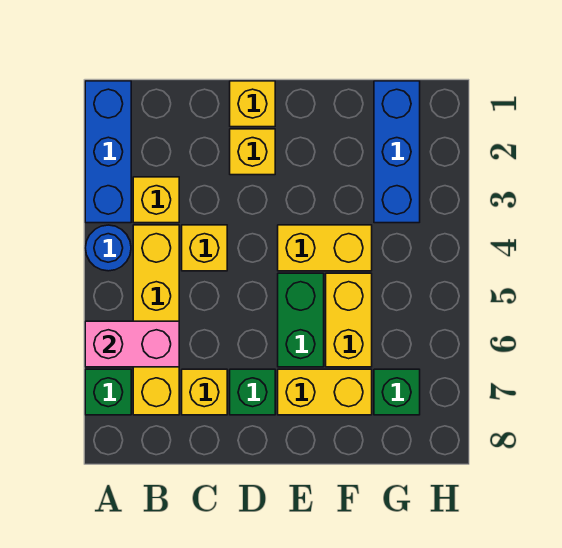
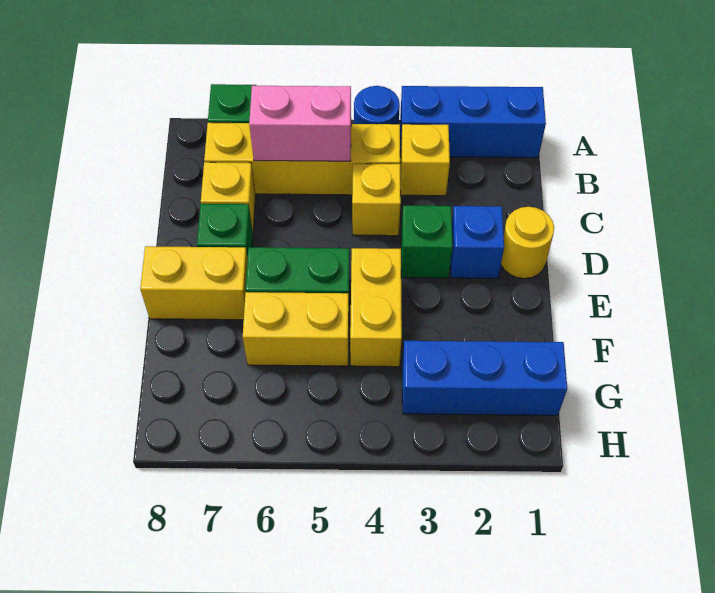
pink 1x2 brick [85,321,179,367] -> pink 1x2 brick turned to [249,86,351,161]
yellow 1x1 brick [230,81,275,127] -> yellow 1x1 round brick [501,207,554,279]
yellow 1x1 brick [230,129,275,175] -> blue 1x1 brick [451,206,504,278]
yellow 1x2 brick [278,369,372,415] -> yellow 1x2 brick turned to [140,246,248,320]
green 1x1 brick [374,369,420,415] -> green 1x1 brick moved to [401,206,453,278]

